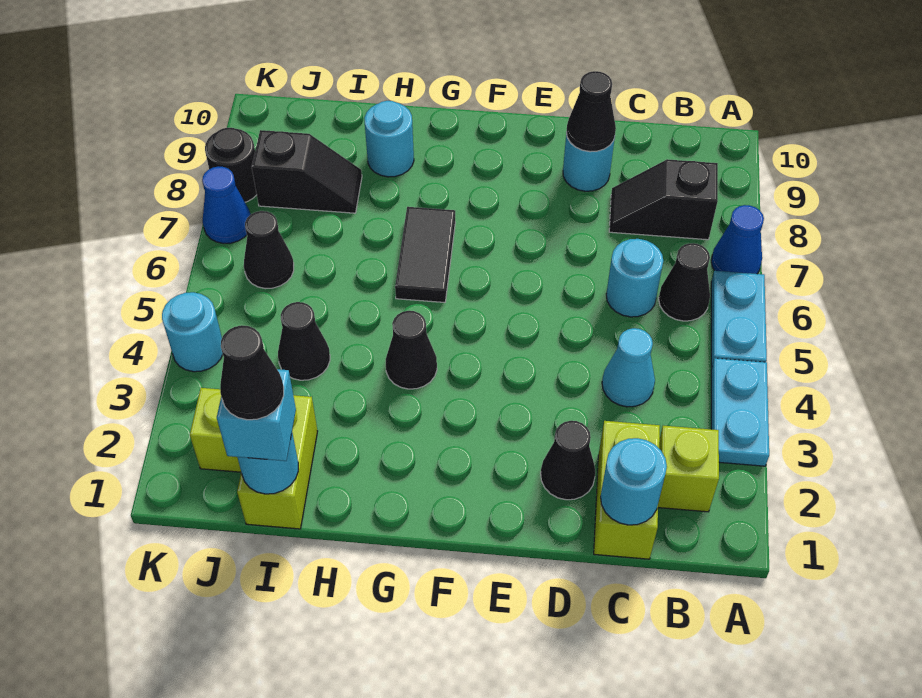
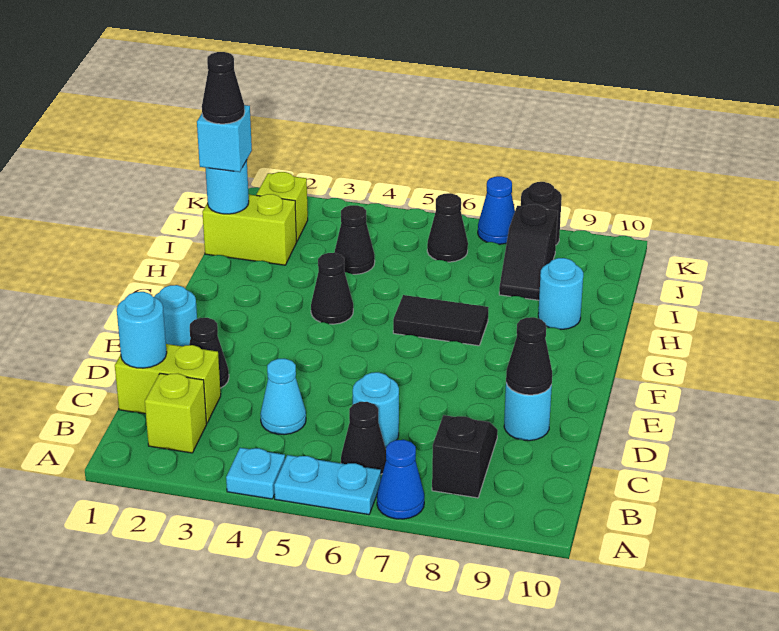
cyan 1x2 plate [711,358,769,466] -> cyan 1x1 plate [226,448,285,499]
cyan 1x1 round brick [162,292,223,372] -> cyan 1x1 round brick moved to [154,285,197,346]

